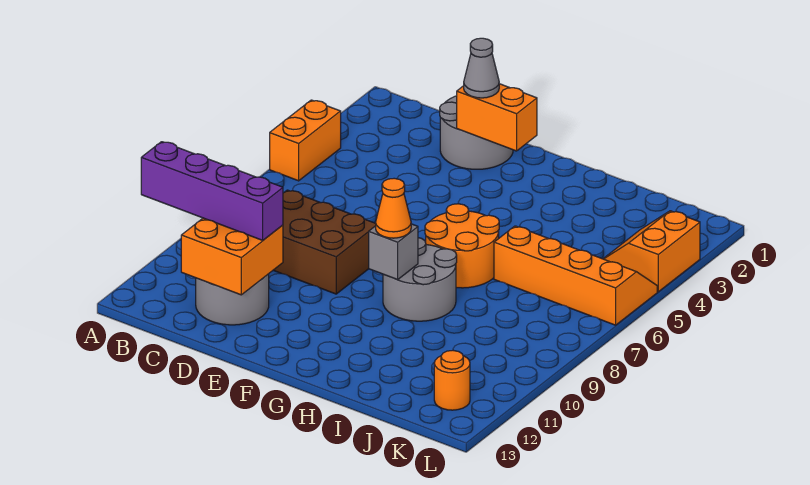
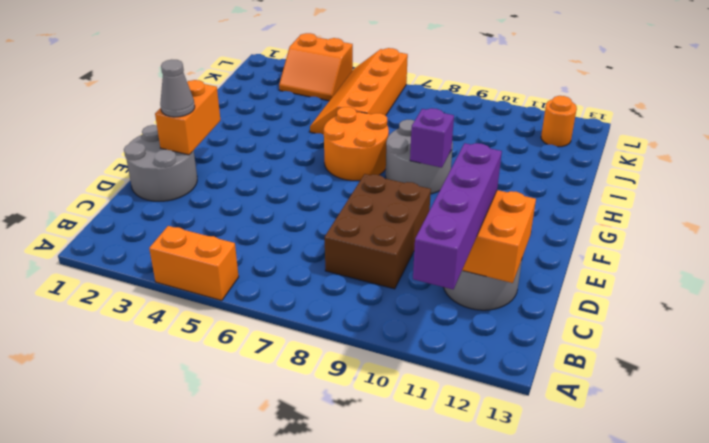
grey 1x1 brick [369,224,418,280] -> purple 1x1 brick [410,108,454,168]
orange 1x1 cone [376,178,411,238] -> none

